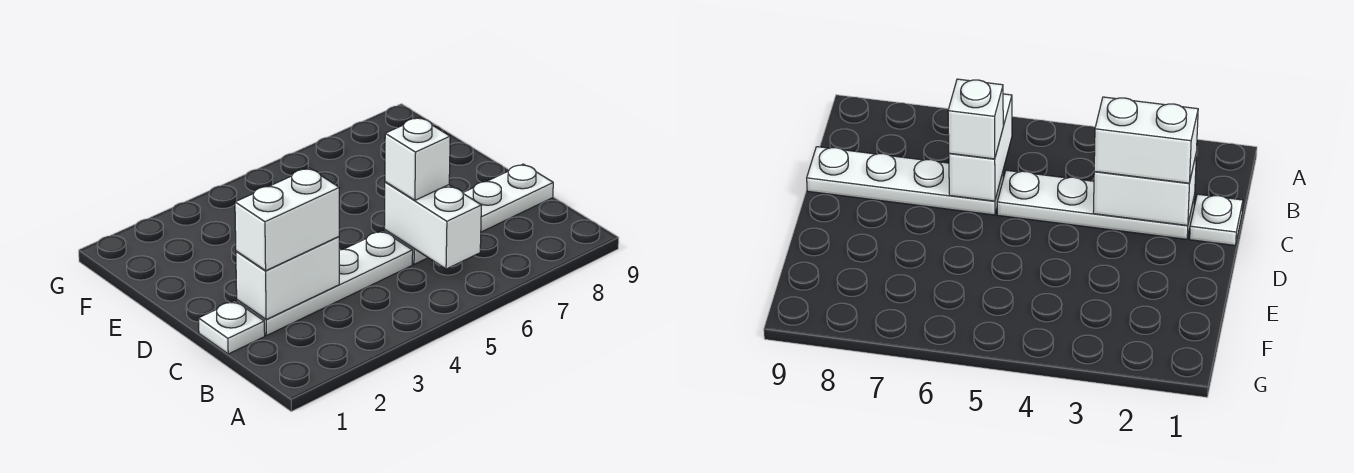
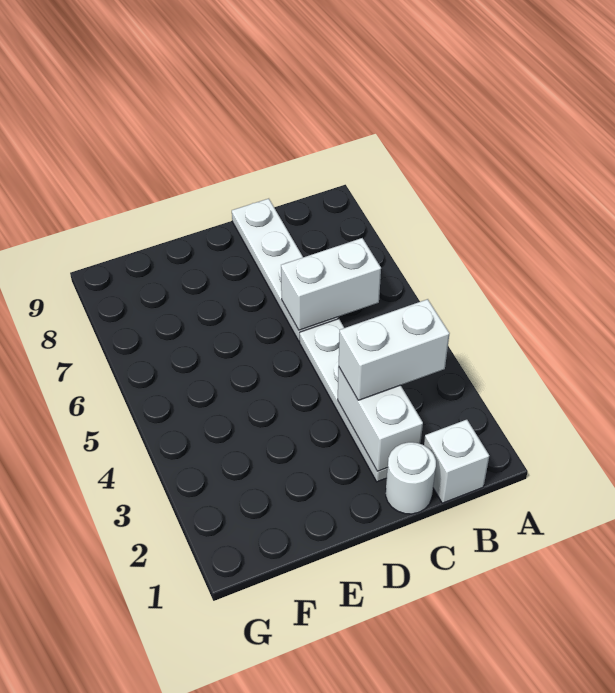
white 1x1 plate [199,301,265,354] -> white 1x1 round brick [386,442,436,514]
white 1x2 brick [235,168,339,271] -> white 1x2 brick turned to [339,299,450,400]
white 1x1 brick [385,118,450,200] -> white 1x1 brick moved to [424,420,489,503]

